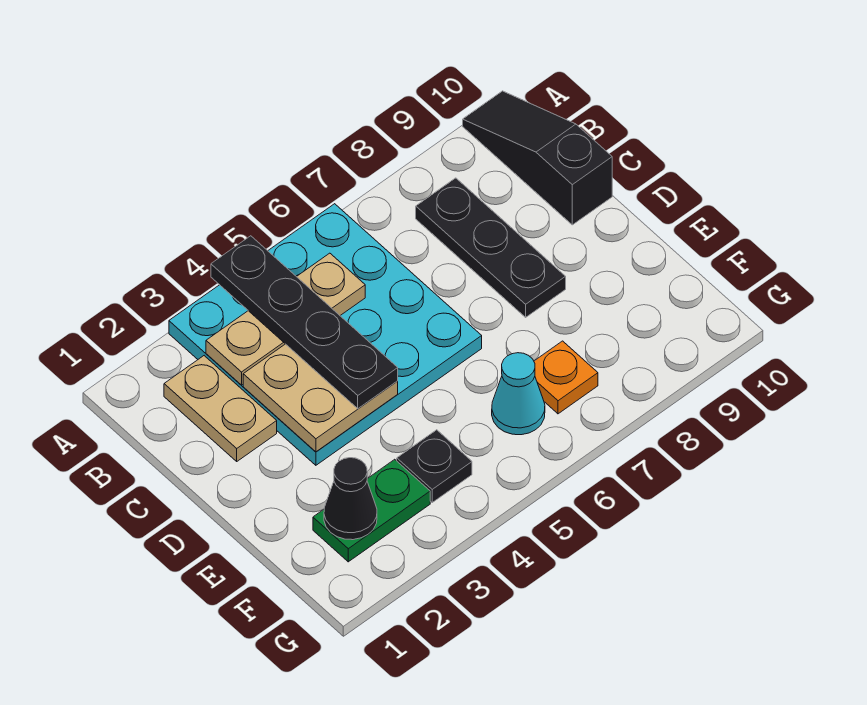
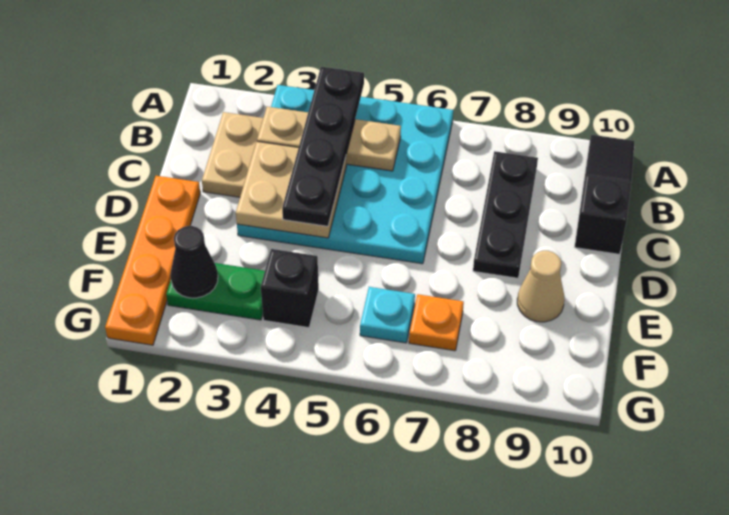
none -> orange 1x4 plate [105,176,200,345]
none -> tan 1x1 cone [517,251,564,322]
black 1x1 plate [397,430,472,502] -> black 1x1 brick [261,249,319,328]
cyan 1x1 cone [492,353,545,435] -> cyan 1x1 plate [360,287,415,343]

